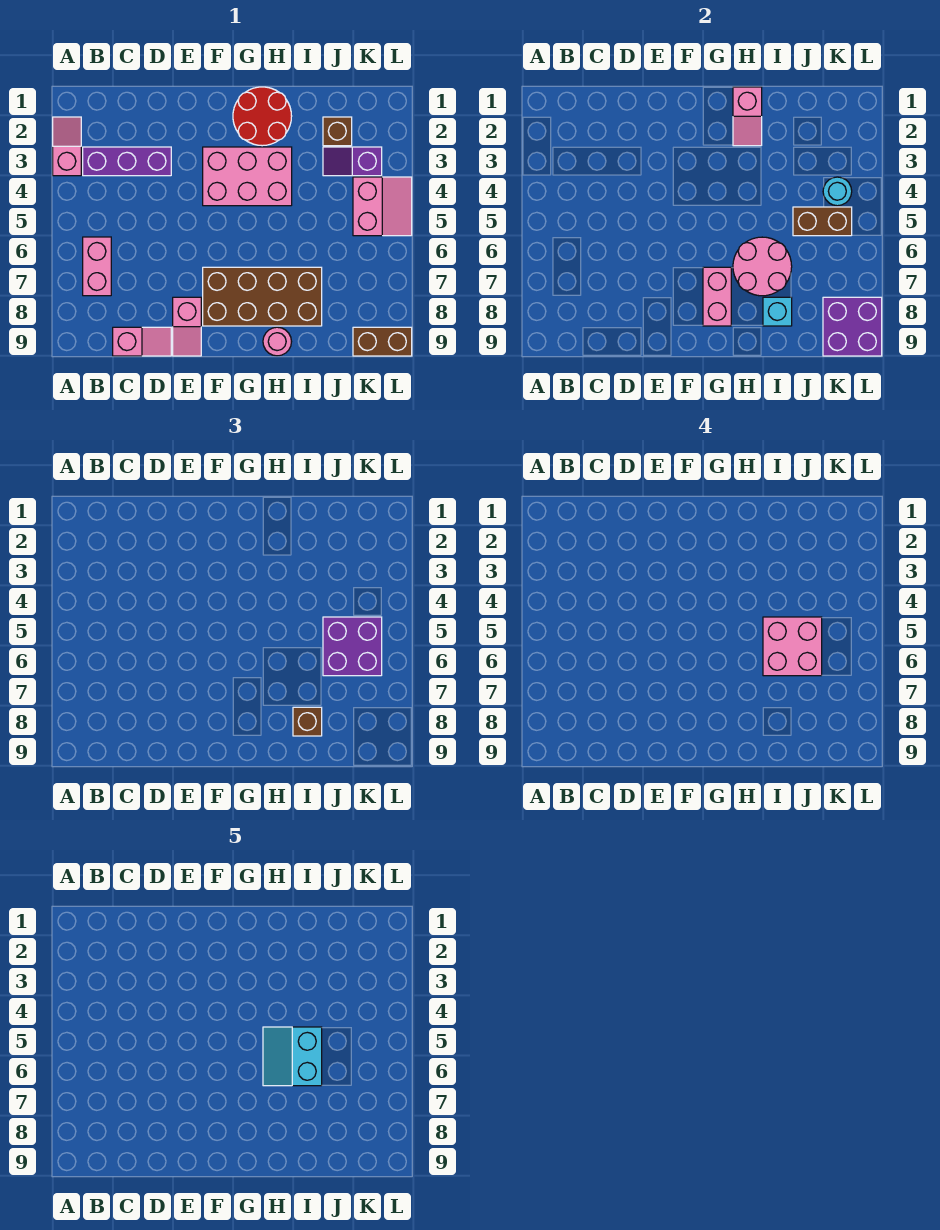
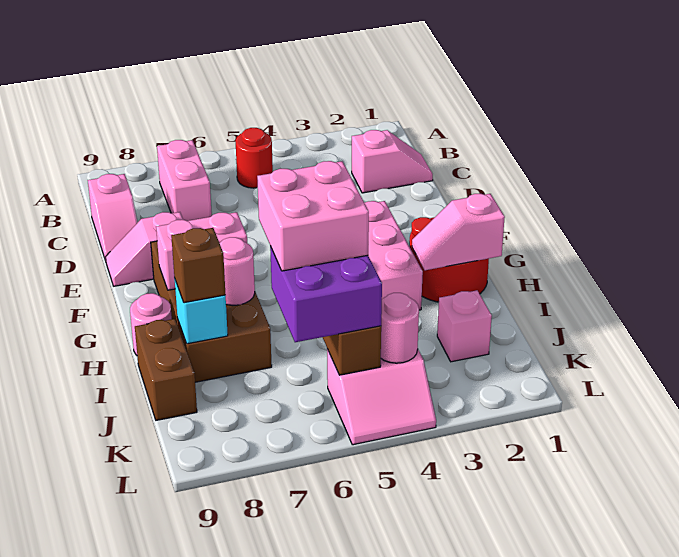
pink 1x2 slope [53,117,81,176] -> pink 1x2 slope moved to [352,130,433,193]
purple 1x3 brick [83,147,171,176] -> none
none -> red 1x1 round brick [235,128,273,188]
pink 1x2 brick [83,237,111,296] -> pink 1x2 brick turned to [157,140,212,221]
cyan 2x2 slope [263,1027,322,1086] -> none
pink 2x2 round brick [733,237,792,296] -> pink 1x1 round brick [220,237,255,305]
brown 1x1 brick [323,117,352,146] -> pink 1x1 brick [437,290,492,362]
purple 1x2 slope [323,147,382,176] -> none
cyan 1x1 round brick [823,177,852,206] -> pink 1x1 round brick [381,293,419,363]
purple 2x2 brick [823,297,882,356] -> none
brown 1x2 brick [353,327,412,356] -> brown 1x2 brick moved to [135,319,197,420]

